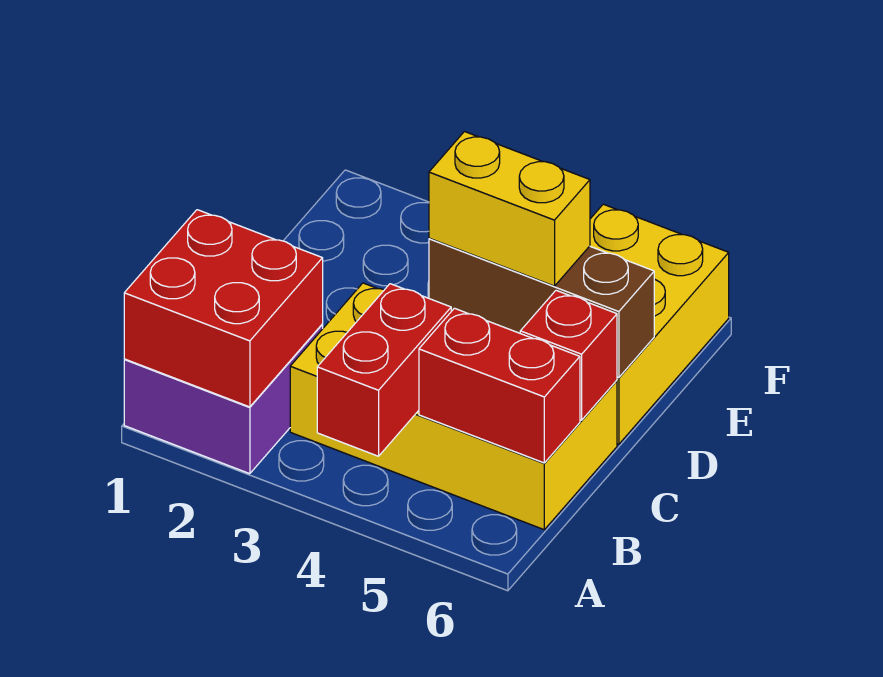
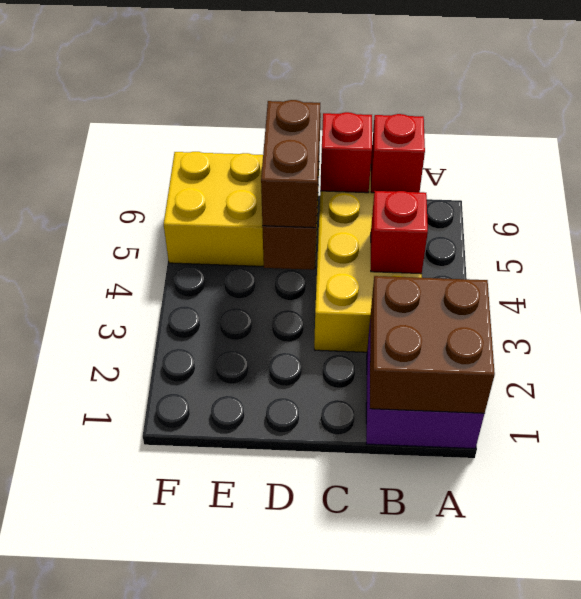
red 2x2 brick [124,210,323,407] -> brown 2x2 brick [370,276,495,413]
red 1x2 brick [317,284,451,456] -> red 1x1 brick [371,191,428,274]
red 1x2 brick [419,308,580,463] -> red 1x1 brick [371,114,425,193]
yellow 1x2 brick [429,132,590,286] -> brown 1x2 brick [261,100,320,228]

